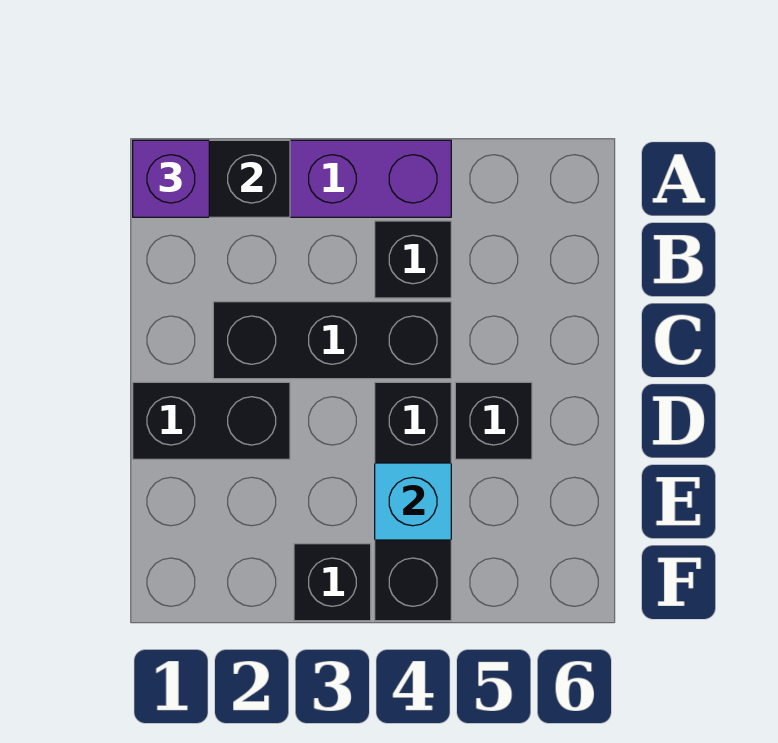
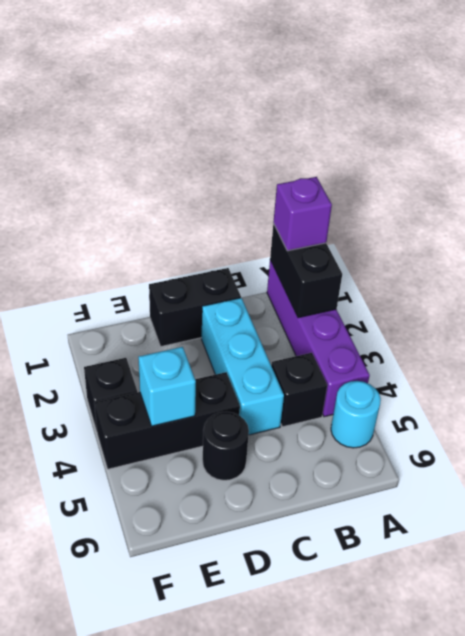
none -> cyan 1x1 round brick [331,381,381,448]
black 1x3 brick [213,302,451,379] -> cyan 1x3 brick [201,298,284,435]
black 1x2 brick [133,382,290,459] -> black 1x2 brick turned to [149,268,241,346]
black 1x1 brick [455,382,532,459] -> black 1x1 round brick [203,412,249,480]

